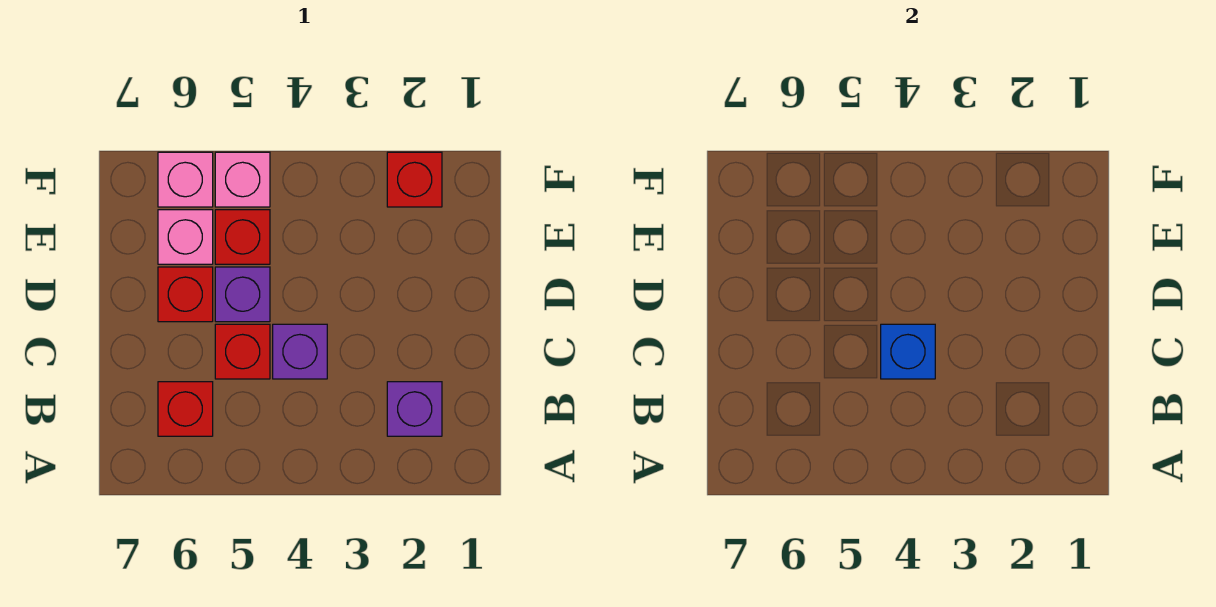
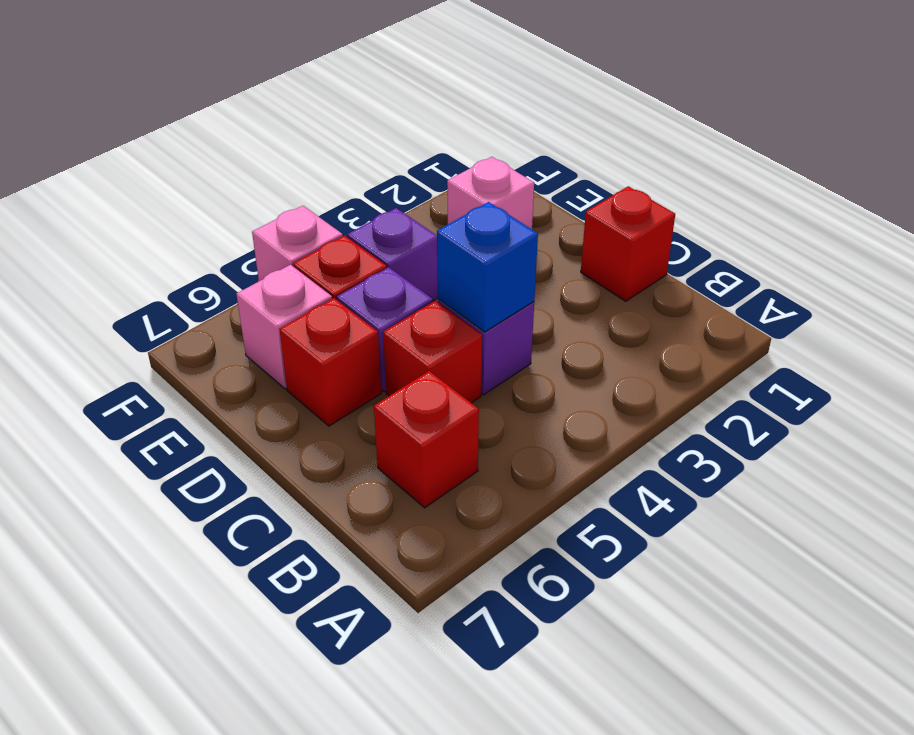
purple 1x1 brick [387,382,442,436] -> purple 1x1 brick moved to [347,208,438,301]
red 1x1 brick [387,152,442,207] -> red 1x1 brick moved to [581,186,675,301]
pink 1x1 brick [158,152,213,207] -> pink 1x1 brick moved to [447,157,534,229]

